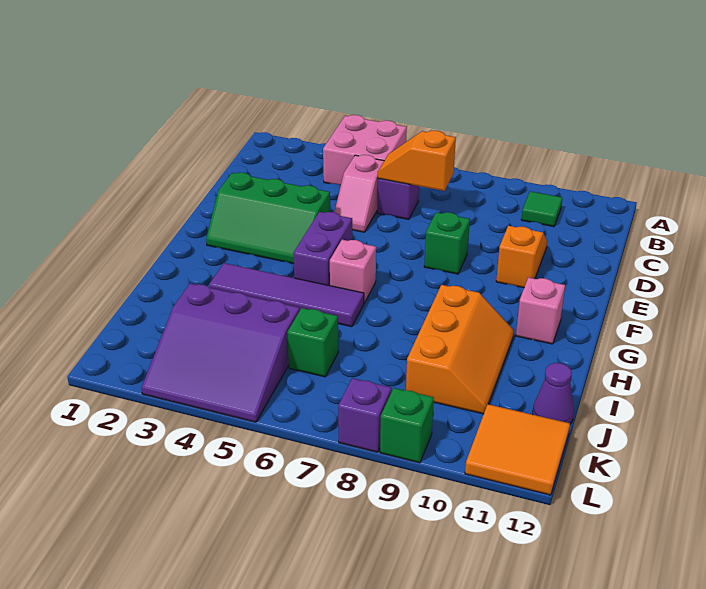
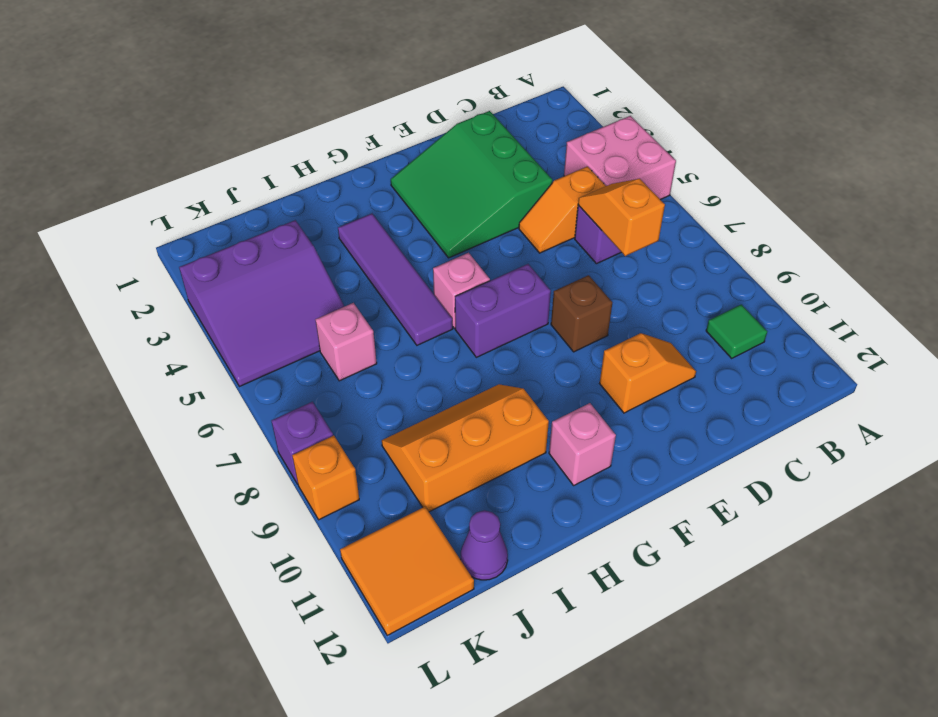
pink 1x2 slope [335,155,384,232] -> orange 1x2 slope [519,166,606,253]
green 2x3 slope [206,173,330,264] -> green 3x3 slope [391,111,552,258]
green 1x1 brick [424,212,470,274] -> brown 1x1 brick [551,275,612,352]
purple 1x2 brick [293,212,352,286] -> purple 1x2 brick moved to [455,264,551,357]
orange 2x3 slope [406,285,514,414] -> orange 2x3 slope turned to [382,384,549,512]
purple 3x3 slope [142,283,300,422] -> purple 3x3 slope turned to [179,220,344,387]
green 1x1 brick [287,308,338,377] -> pink 1x1 brick [315,303,377,381]
green 1x1 brick [380,388,434,463] -> orange 1x1 brick [292,435,359,520]

